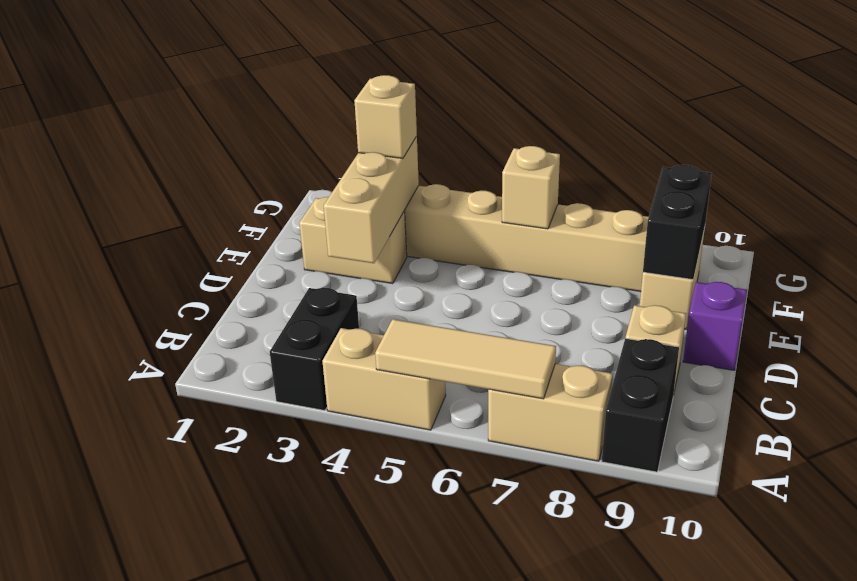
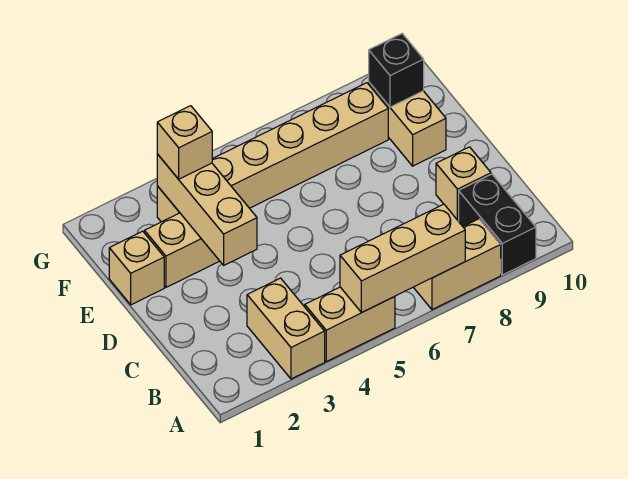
black 1x2 brick [270,288,359,411] -> tan 1x2 brick [247,278,325,379]
tan 1x3 tile [375,319,556,399] -> tan 1x3 brick [340,204,465,312]
purple 1x1 brick [683,282,747,370] -> none
black 1x2 brick [643,165,712,280] -> black 1x1 brick [369,34,424,107]
tan 1x1 brick [502,146,560,229] -> tan 1x1 brick moved to [109,231,164,305]

